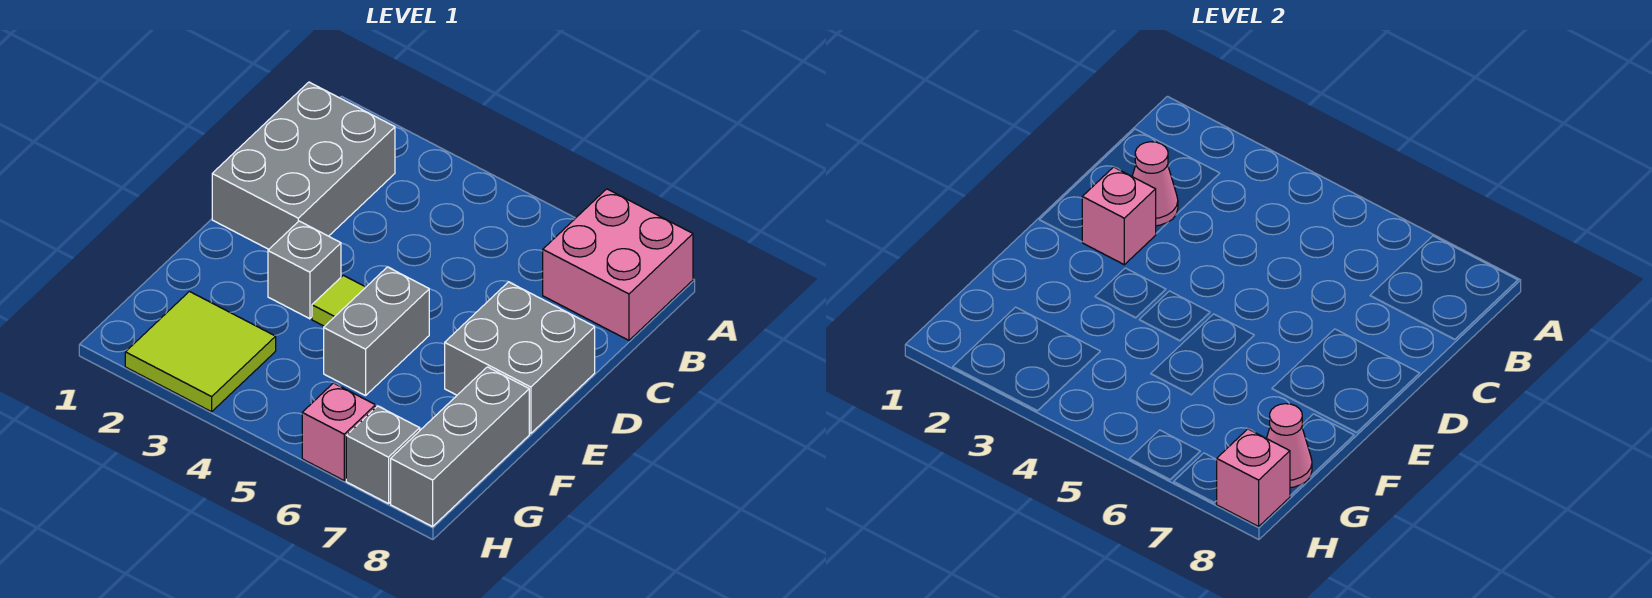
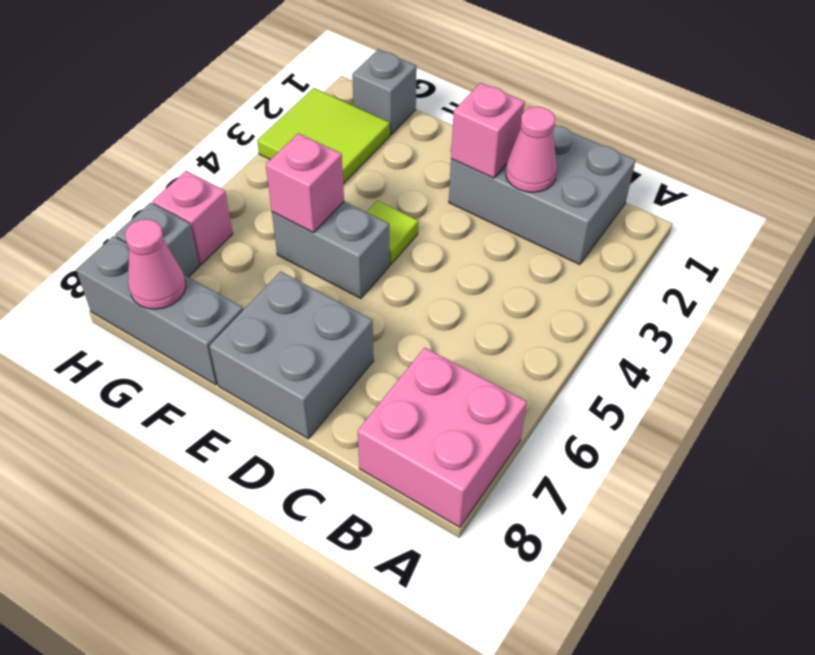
grey 1x1 brick [268,221,341,319] -> grey 1x1 brick moved to [352,49,417,135]
pink 1x1 brick [1217,429,1290,527] -> pink 1x1 brick moved to [266,133,344,233]

